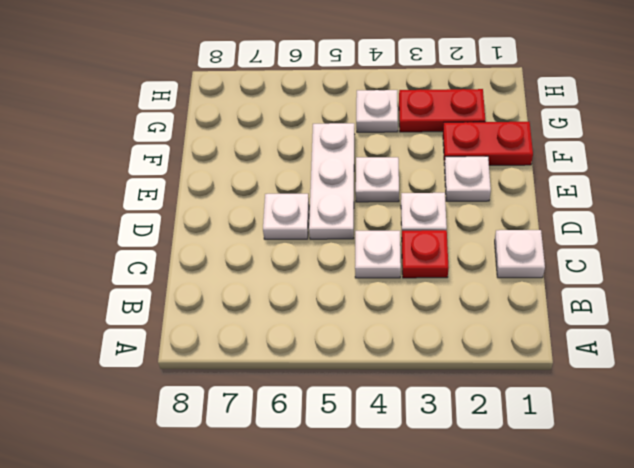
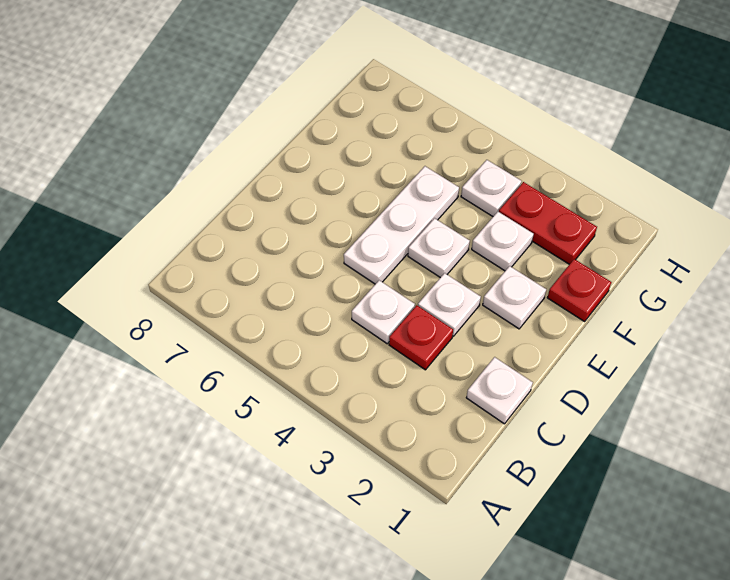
white 1x1 plate [263,194,309,239] -> white 1x1 plate moved to [472,212,534,271]
red 1x2 plate [443,122,533,165] -> red 1x1 plate [547,259,611,322]

